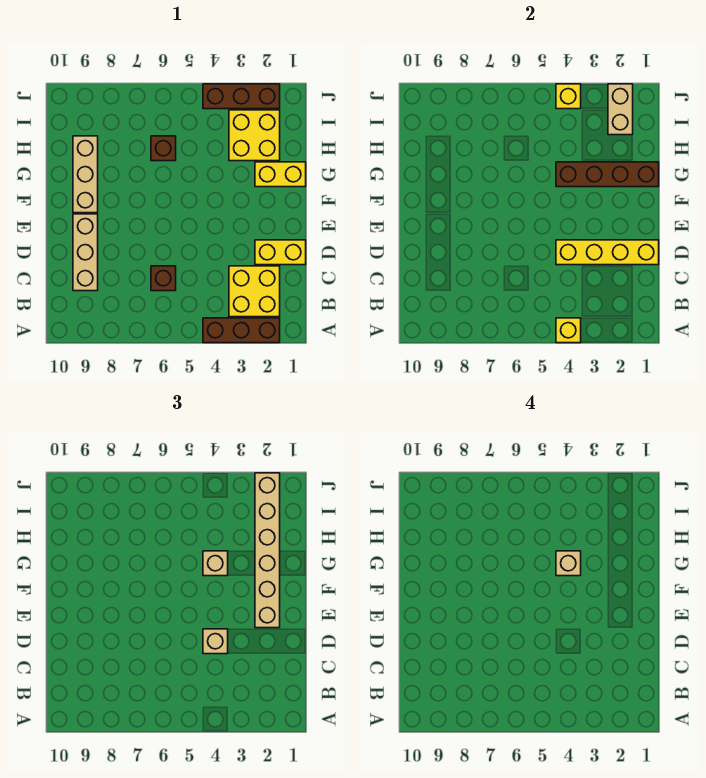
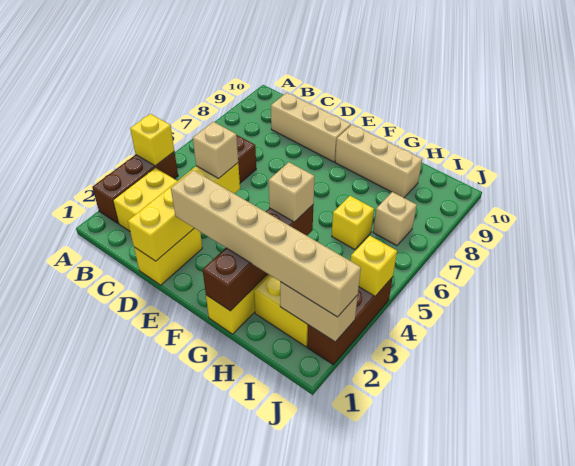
tan 1x1 brick [556,551,581,576] -> tan 1x1 brick moved to [373,192,417,246]
brown 1x1 brick [151,136,176,161] -> yellow 1x1 brick [332,196,374,250]

